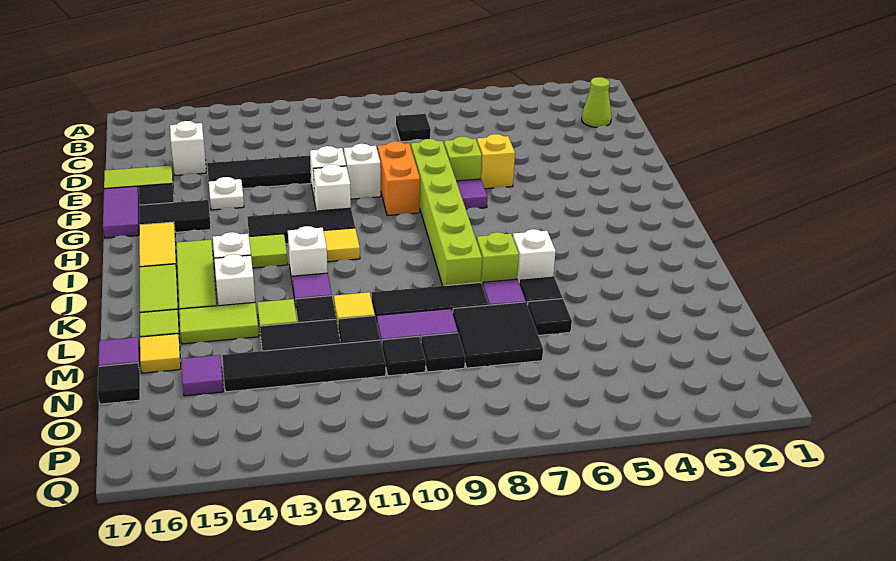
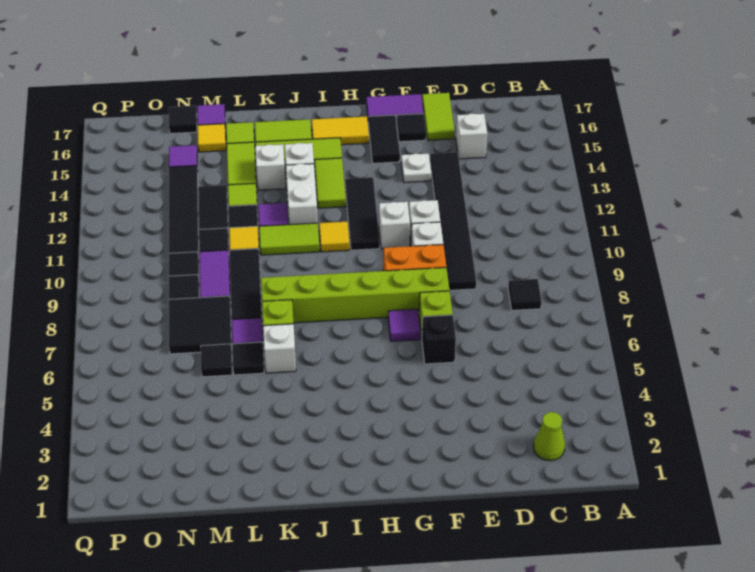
yellow 1x1 brick [477,134,515,189] -> black 1x1 brick [422,315,456,364]
none -> lime 1x2 tile [259,223,320,255]
white 1x1 brick [288,226,328,285] -> white 1x2 brick [286,164,318,225]

